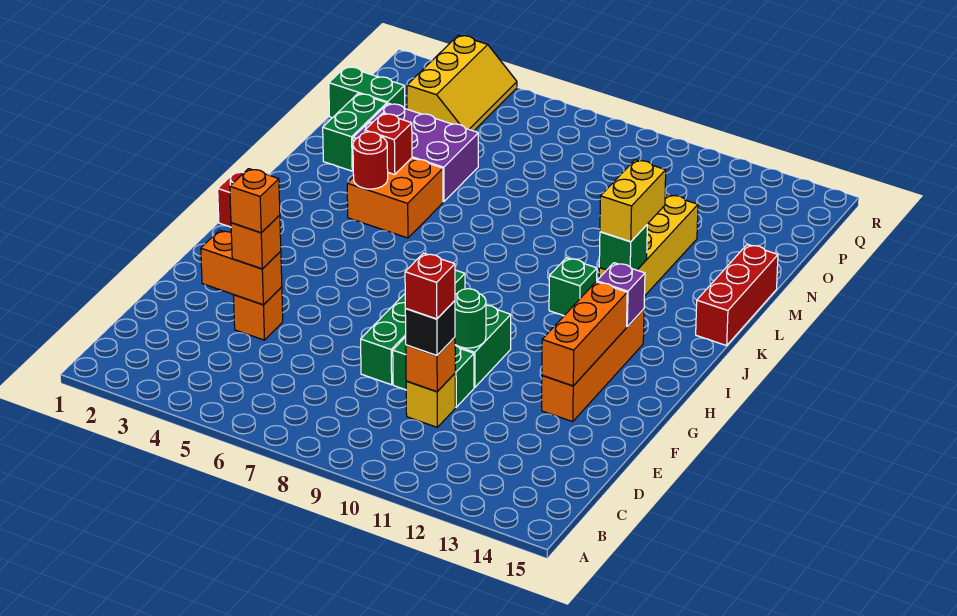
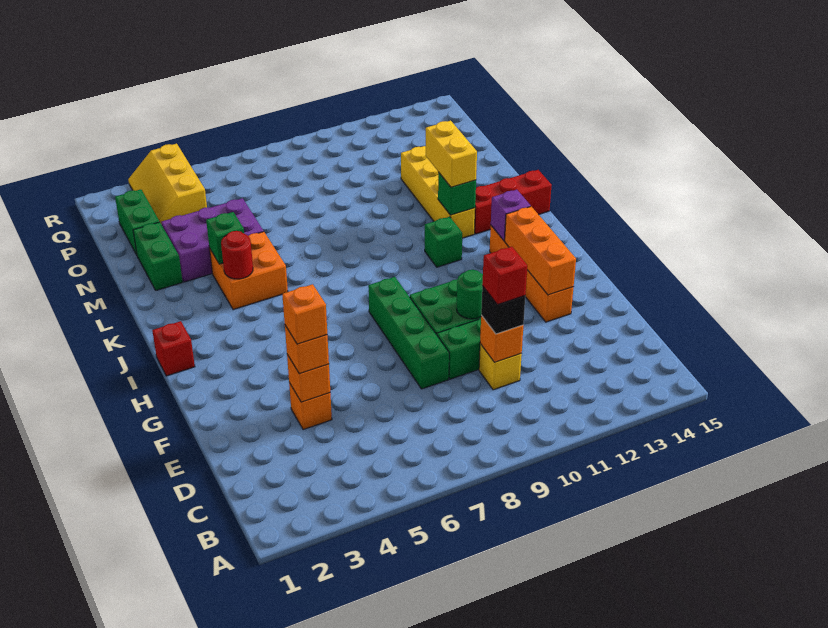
orange 1x2 brick [201,230,282,305] -> orange 1x1 brick [287,355,330,402]
red 1x3 brick [696,244,778,346] -> red 1x3 brick turned to [474,170,552,234]
red 1x1 brick [365,113,412,175] -> green 1x1 brick [206,212,244,264]
green 1x2 brick [329,67,405,118] -> green 1x2 brick turned to [115,189,160,255]
yellow 2x3 slope [407,35,517,131] -> yellow 2x3 slope turned to [128,144,207,225]

